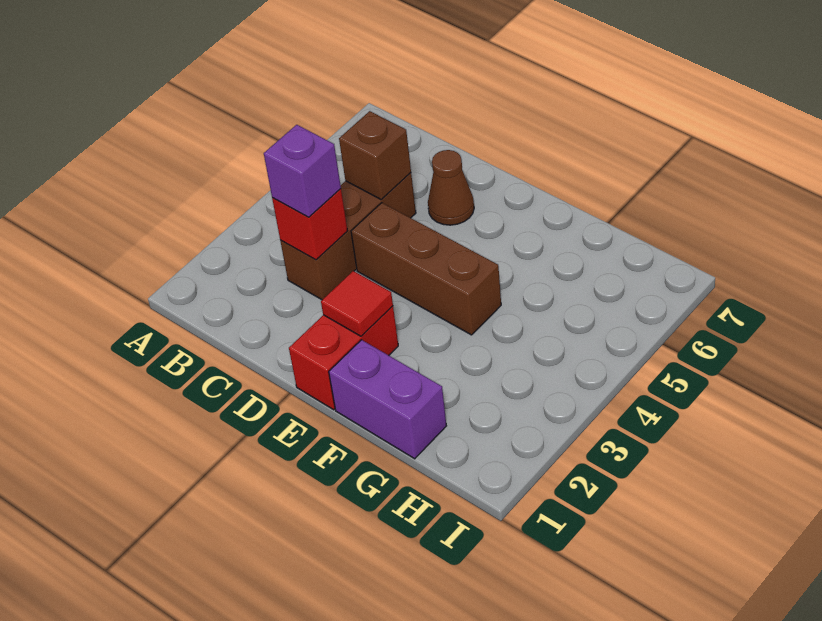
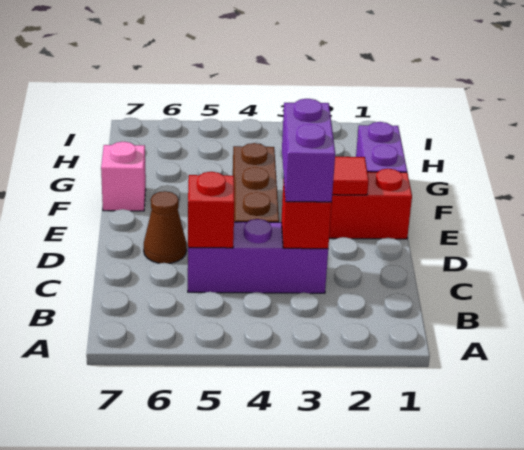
brown 1x3 brick [280,173,416,300] -> purple 1x3 brick [188,219,328,293]
purple 1x1 brick [264,125,341,217] -> purple 1x2 brick [282,99,335,202]
brown 1x1 brick [339,111,411,200] -> red 1x1 brick [188,172,234,248]
none -> pink 1x1 brick [101,142,146,211]

